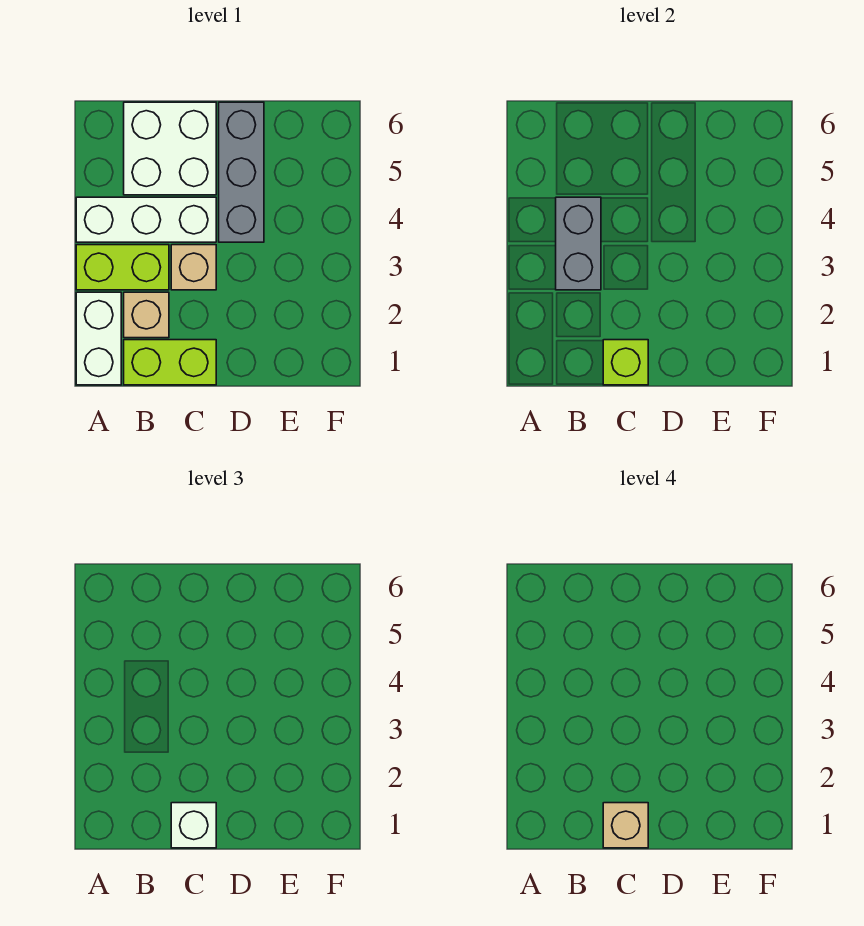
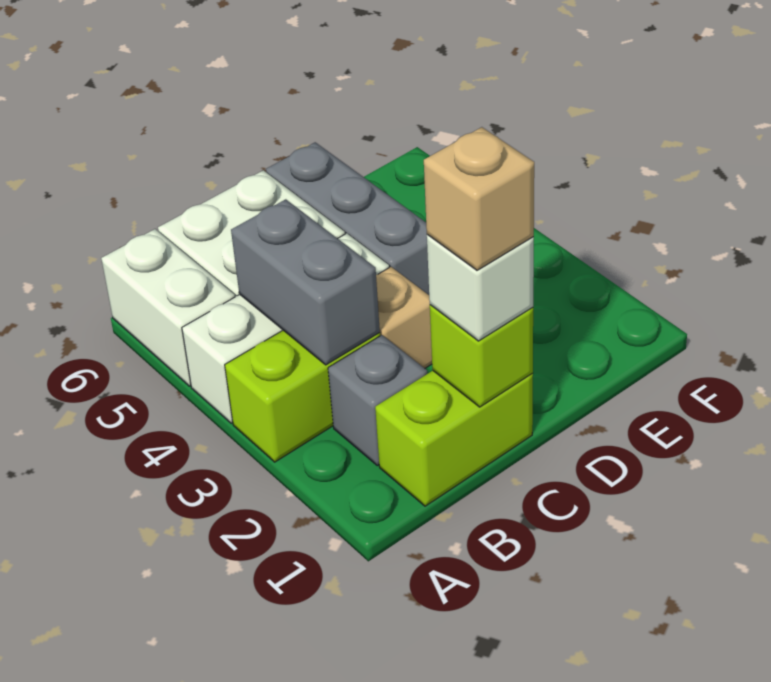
white 1x2 brick [76,292,121,385] -> white 1x2 brick moved to [101,229,235,386]
tan 1x1 brick [124,292,169,338] -> grey 1x1 brick [328,335,428,466]

